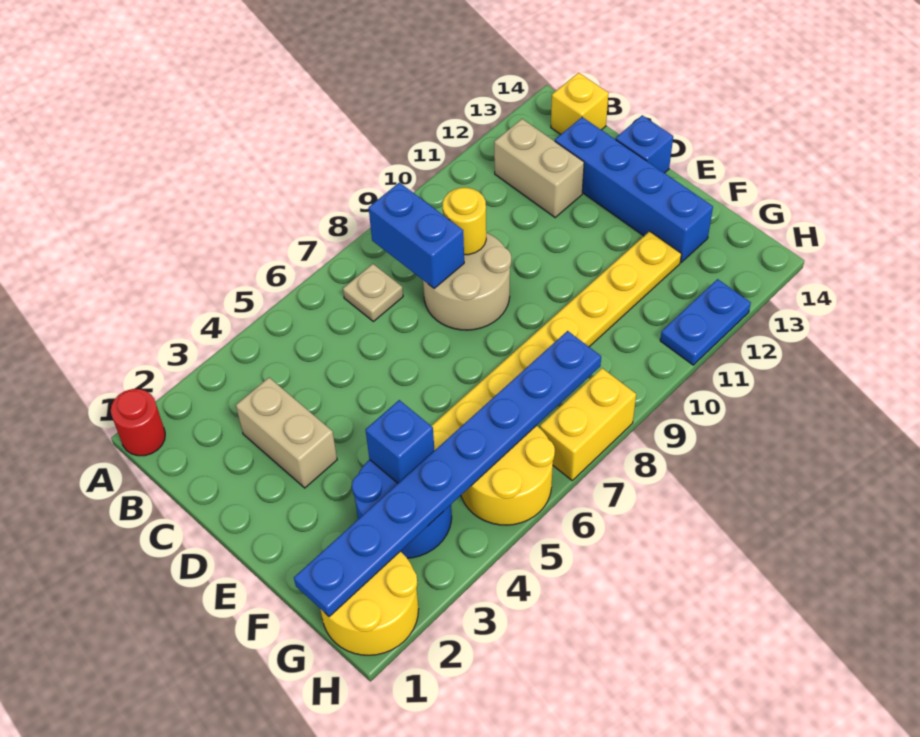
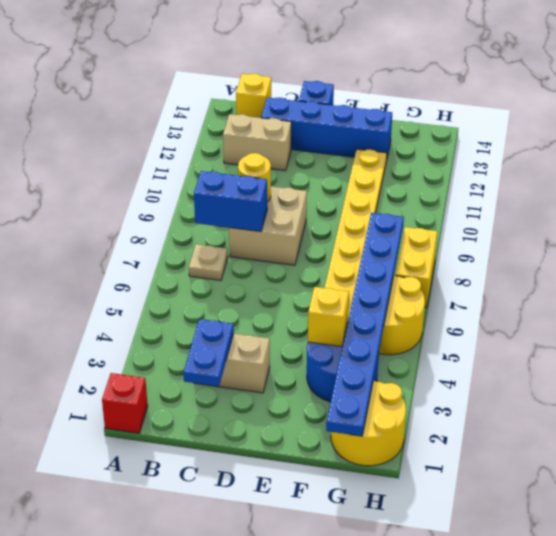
red 1x1 round brick [111,389,165,456] -> red 1x1 brick [102,373,148,433]
tan 2x2 round brick [423,233,511,330] -> tan 2x2 brick [229,186,307,265]
blue 1x1 brick [366,400,434,483] -> yellow 1x1 brick [308,287,349,347]
blue 1x2 plate [660,279,751,365] -> blue 1x2 plate moved to [184,319,234,386]

